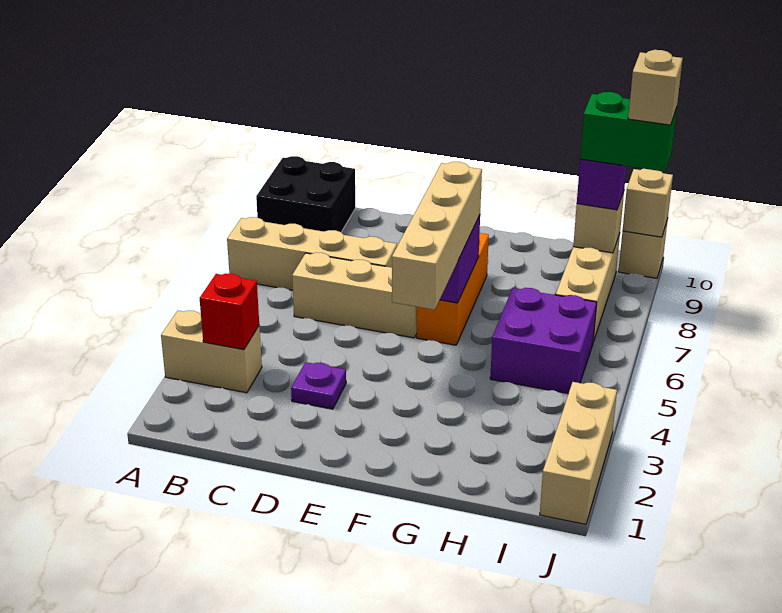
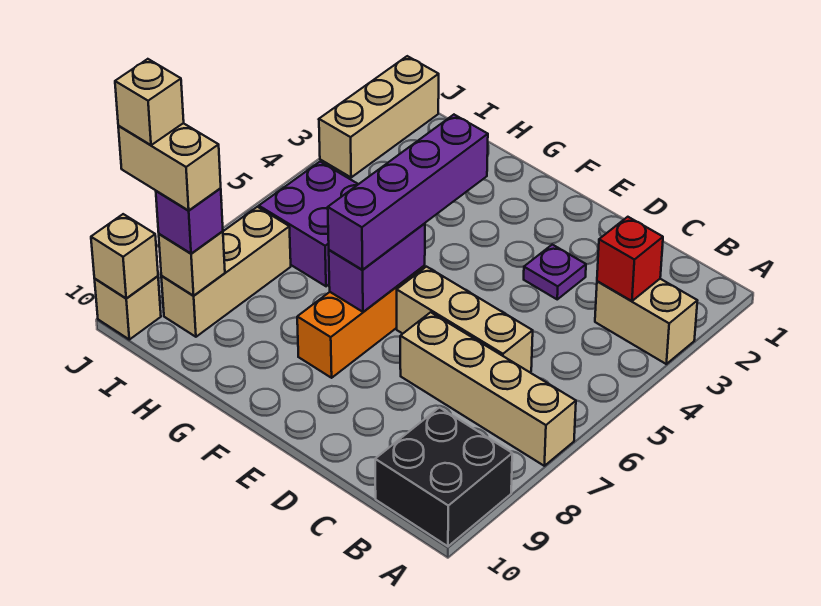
tan 1x4 brick [392,162,482,310] -> purple 1x4 brick [328,115,488,270]
green 1x2 brick [580,92,677,172] -> tan 1x2 brick [118,123,221,210]

